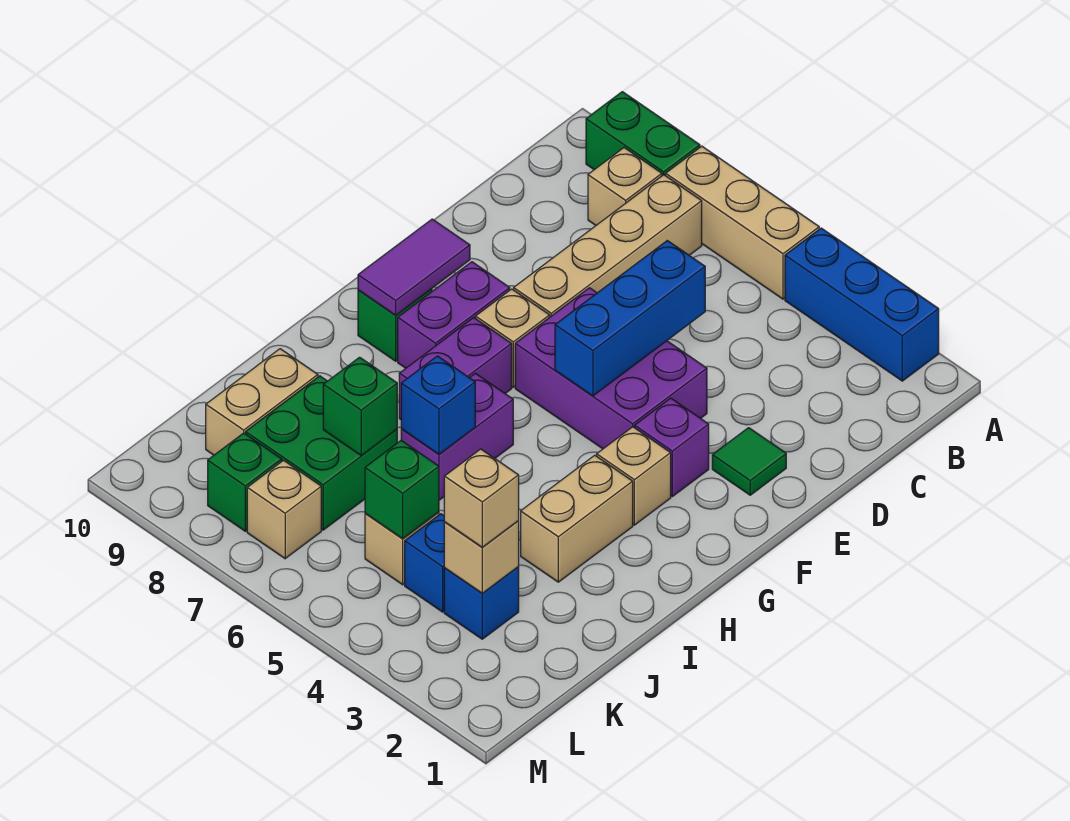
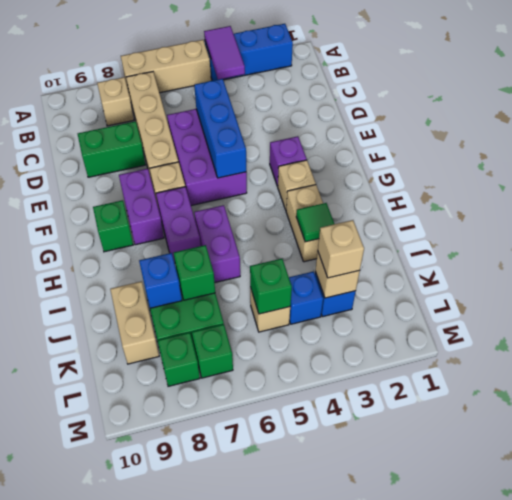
green 1x2 brick [586,92,700,176] -> green 1x2 brick moved to [78,121,145,177]
green 1x1 tile [712,428,786,495] -> green 1x1 tile moved to [296,203,334,242]
purple 2x3 brick [515,288,707,449] -> purple 2x3 brick turned to [167,109,247,206]
purple 1x2 tile [358,219,470,315] -> purple 1x2 tile moved to [204,26,245,80]
blue 1x1 brick [401,356,475,454] -> blue 1x1 brick moved to [139,253,182,308]
tan 1x1 brick [247,460,321,559] -> green 1x1 brick [192,324,233,378]

